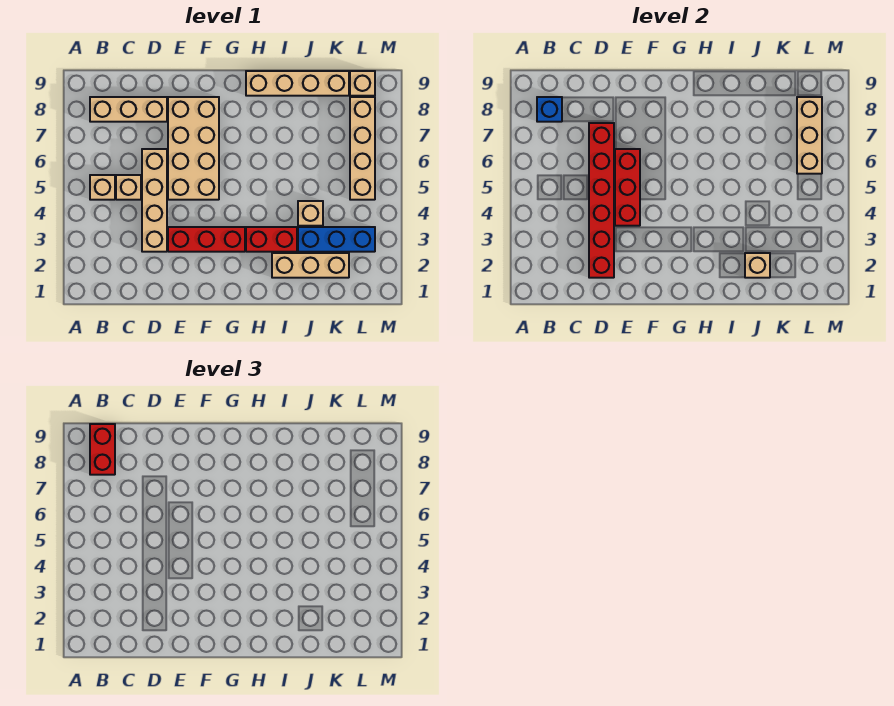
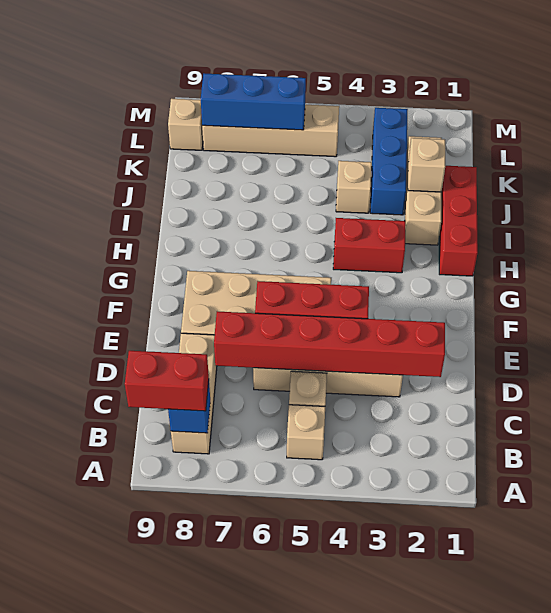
red 1x3 brick [168,227,245,252] -> red 1x3 brick moved to [439,166,478,276]
red 1x2 brick [246,227,297,252] -> red 1x2 brick turned to [333,218,406,273]
tan 1x4 brick [246,71,349,96] -> none
tan 1x3 brick [797,97,822,174] -> blue 1x3 brick [201,74,306,130]

